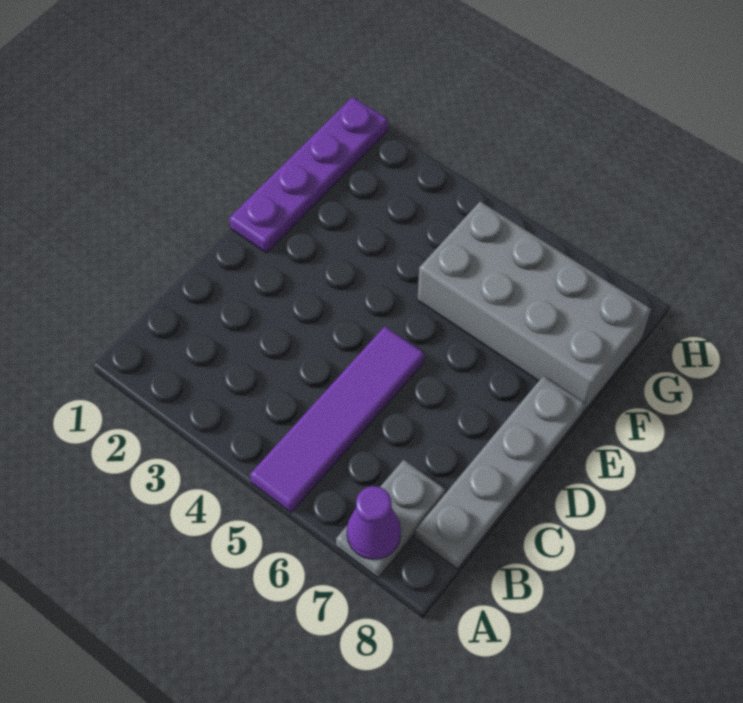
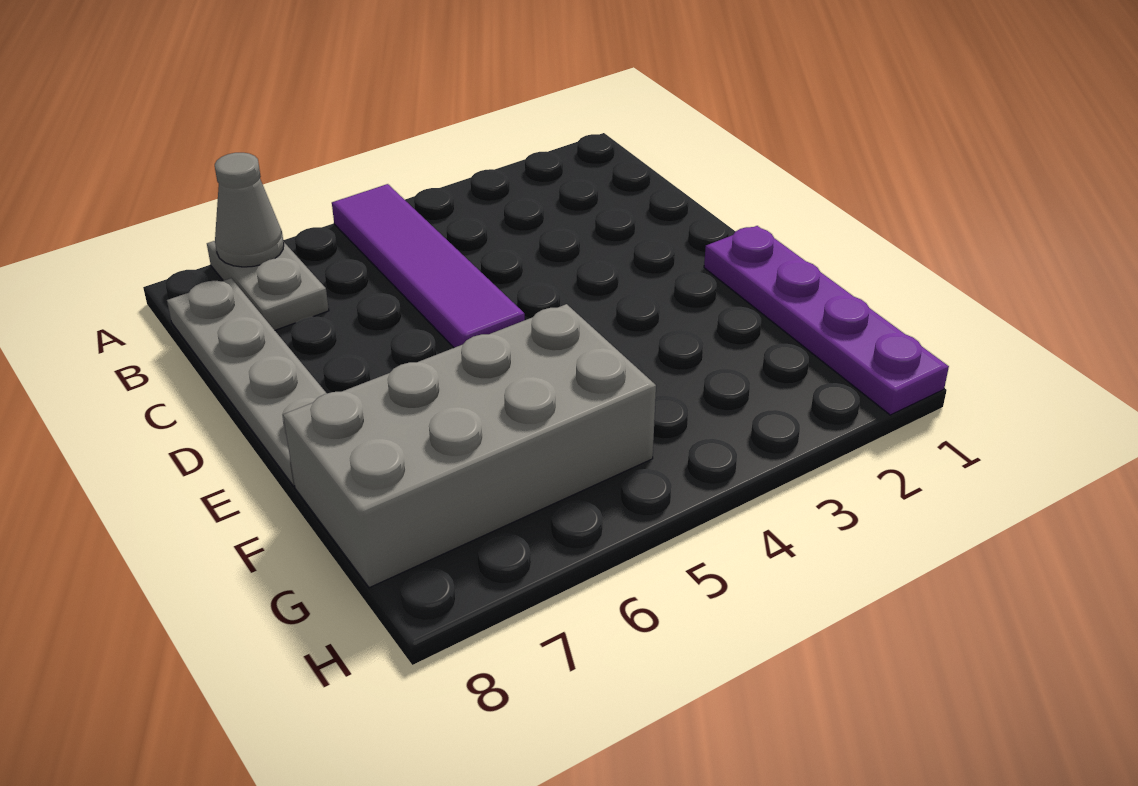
purple 1x1 cone [347,486,401,559] -> grey 1x1 cone [215,153,284,267]

